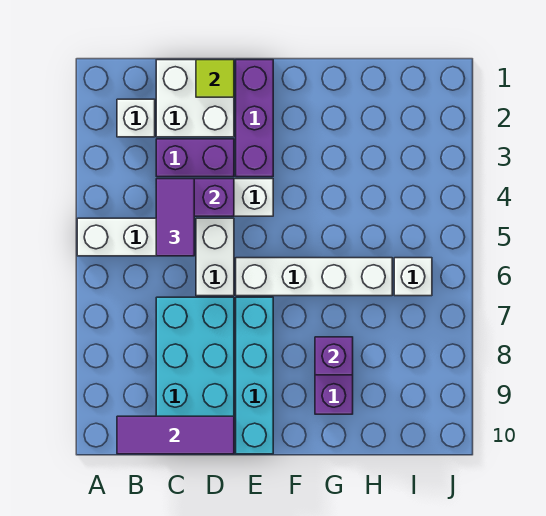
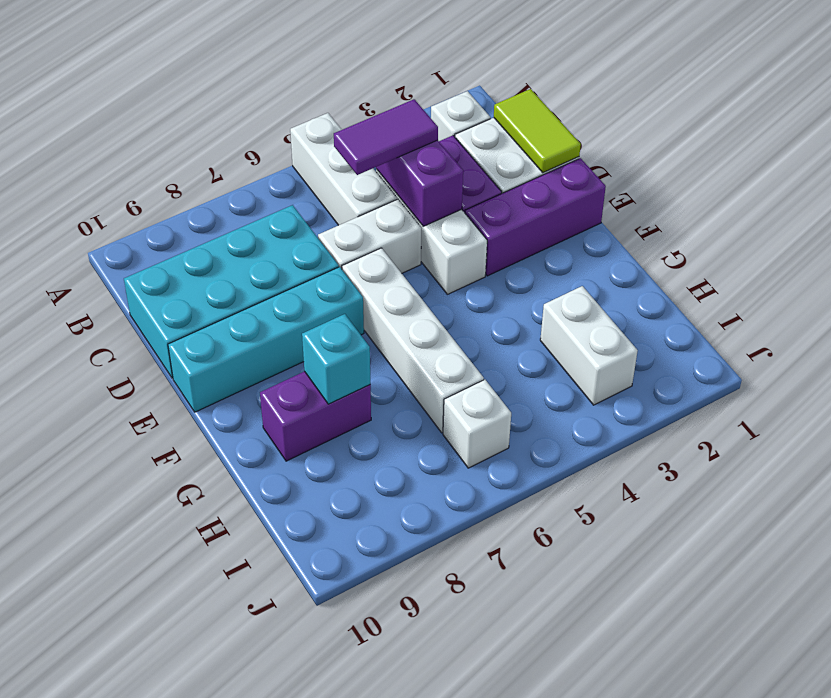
purple 1x3 tile [117,416,234,454] -> none
lime 1x1 tile [196,60,234,97] -> lime 1x2 tile [494,89,581,172]
purple 1x1 brick [315,337,353,375] -> cyan 1x1 brick [302,314,370,404]
none -> white 1x2 brick [540,286,638,405]

